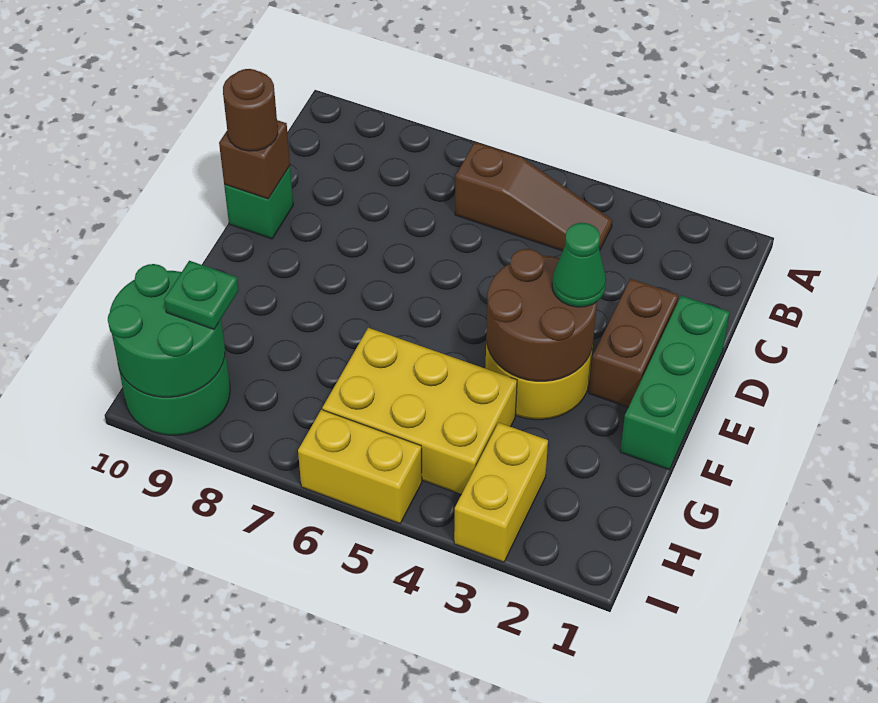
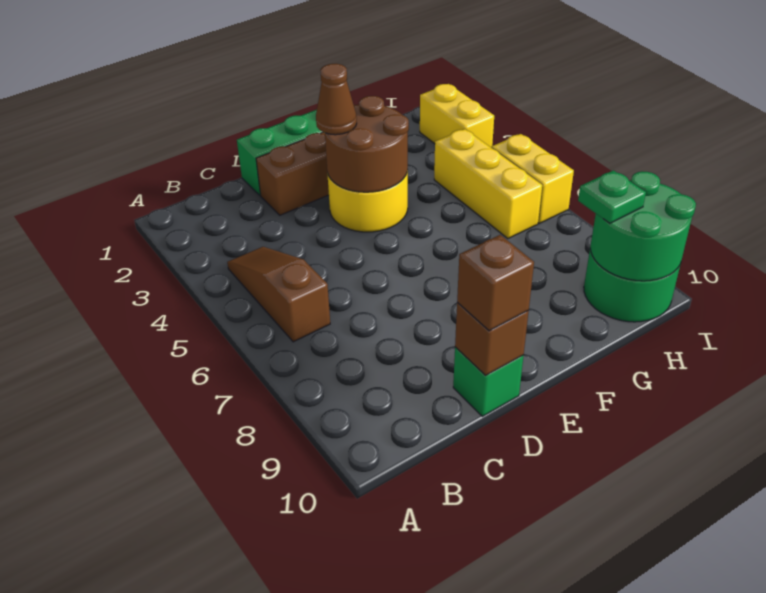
brown 1x1 round brick [223,69,278,151] -> brown 1x1 brick [457,235,534,331]
green 1x1 cone [552,223,606,307] -> brown 1x1 cone [316,64,357,135]
yellow 2x3 brick [322,328,517,495] -> yellow 1x3 brick [434,129,542,239]
yellow 1x2 brick [454,423,548,562] -> yellow 1x2 brick turned to [420,84,494,147]

